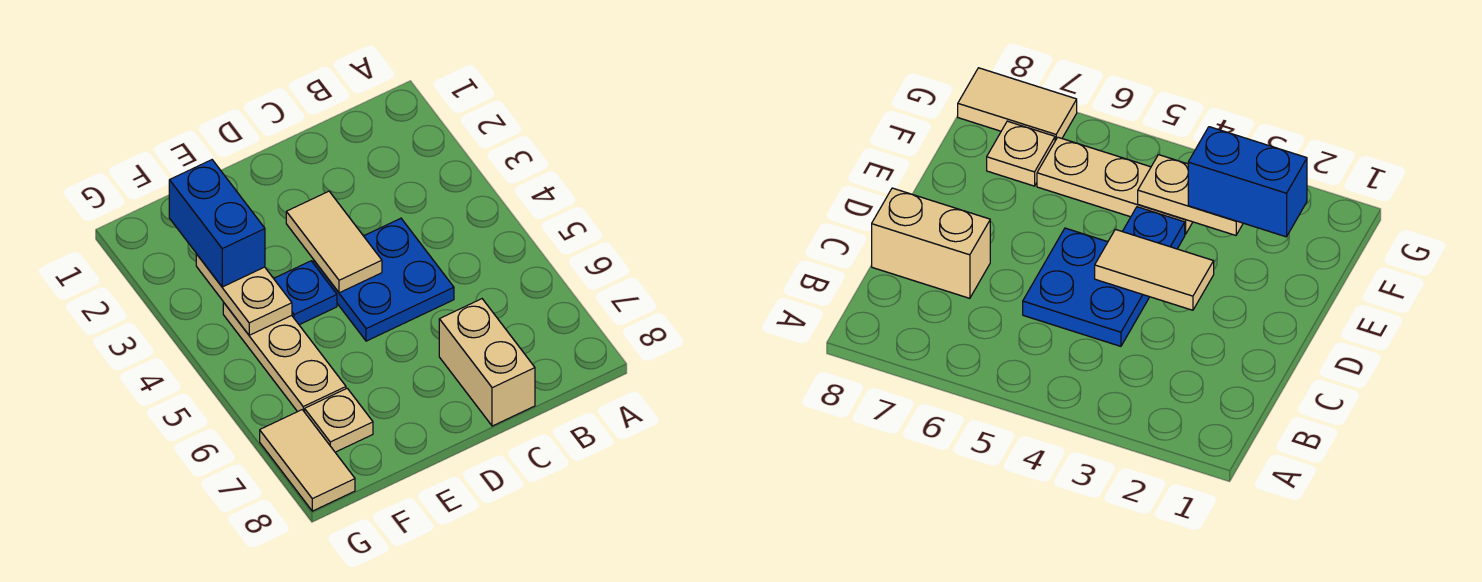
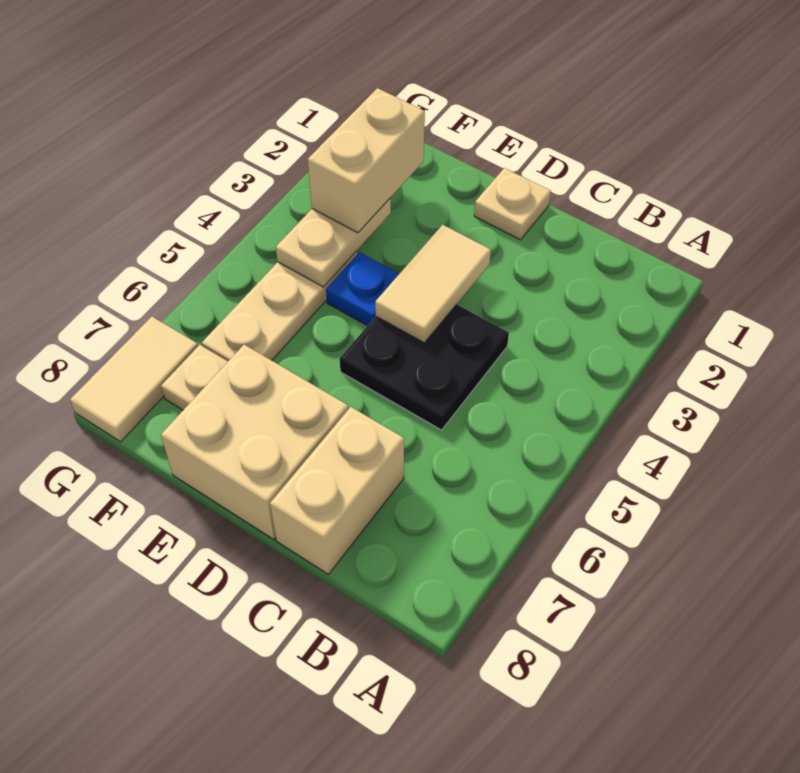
blue 2x2 plate [313,218,454,341] -> black 2x2 plate [340,304,509,430]
none -> tan 1x1 plate [474,168,551,240]
none -> tan 2x2 brick [161,345,348,540]
blue 1x2 brick [169,160,265,287] -> tan 1x2 brick [308,88,425,233]

